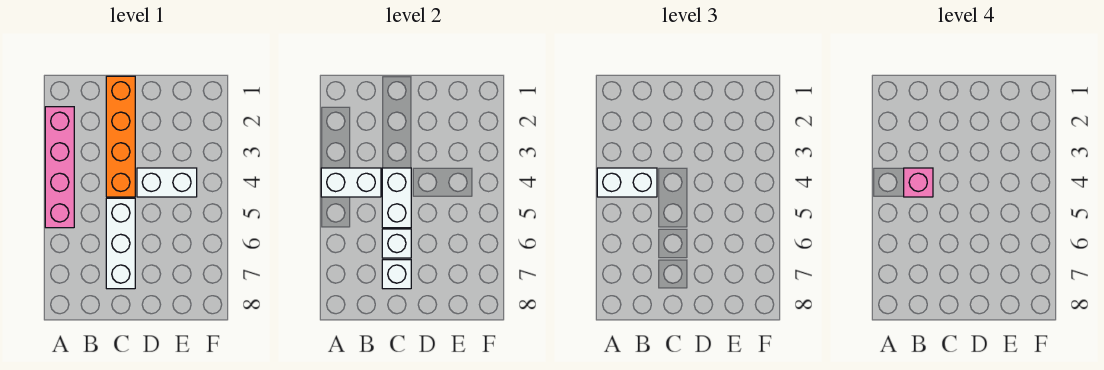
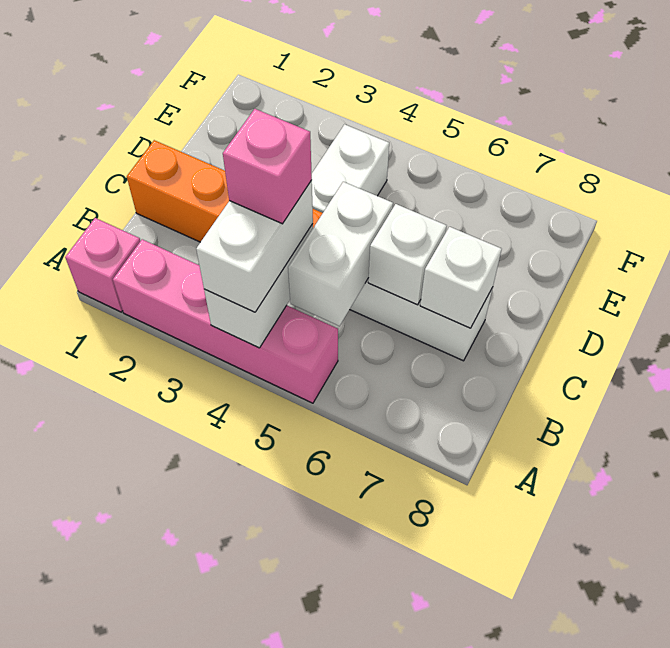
none -> pink 1x1 brick [65,218,140,312]
white 1x2 brick [382,168,411,228] -> white 1x2 brick turned to [288,182,393,326]

